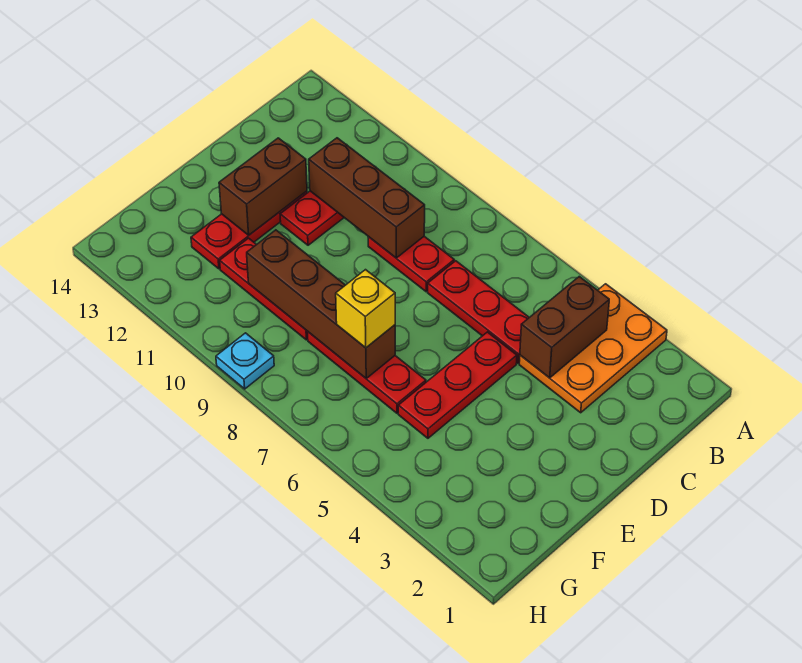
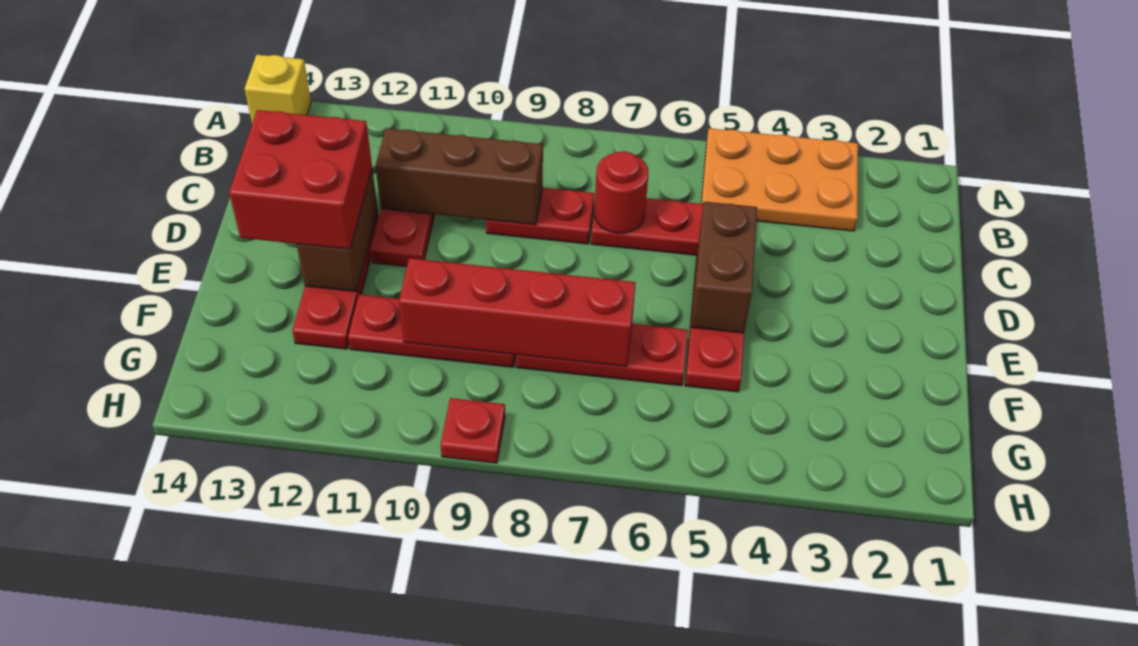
orange 2x3 plate [519,284,667,413] -> orange 2x3 plate turned to [701,128,858,231]
brown 1x2 brick [520,277,609,378] -> brown 1x2 brick moved to [691,202,757,333]
none -> red 1x1 round brick [594,151,648,233]
none -> red 2x2 brick [229,110,372,249]
brown 1x4 brick [247,230,395,378] -> red 1x4 brick [399,258,636,367]
yellow 1x1 brick [336,270,395,348] -> yellow 1x1 brick moved to [245,55,311,124]
cyan 1x1 plate [216,333,274,389] -> red 1x1 plate [441,398,505,463]

